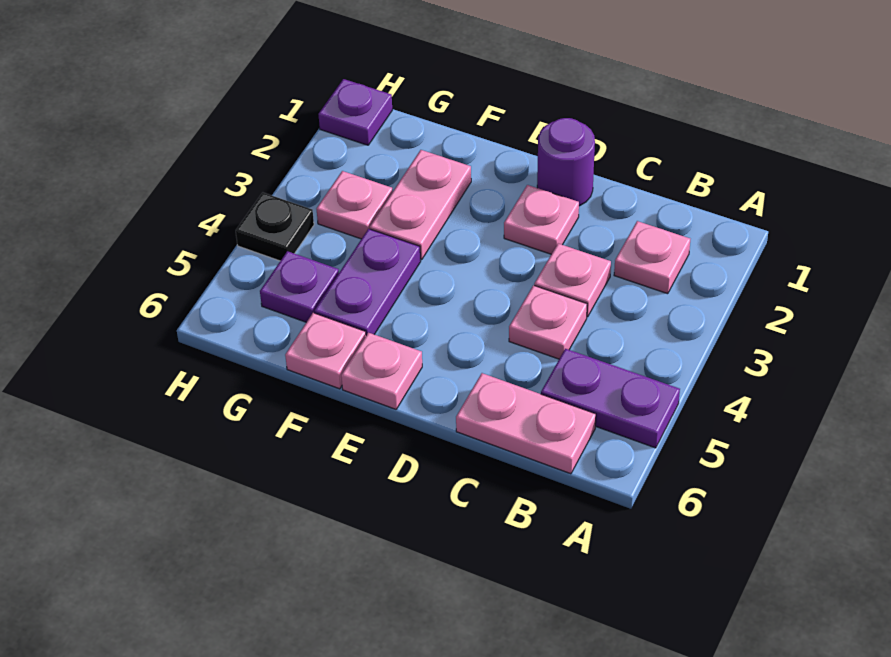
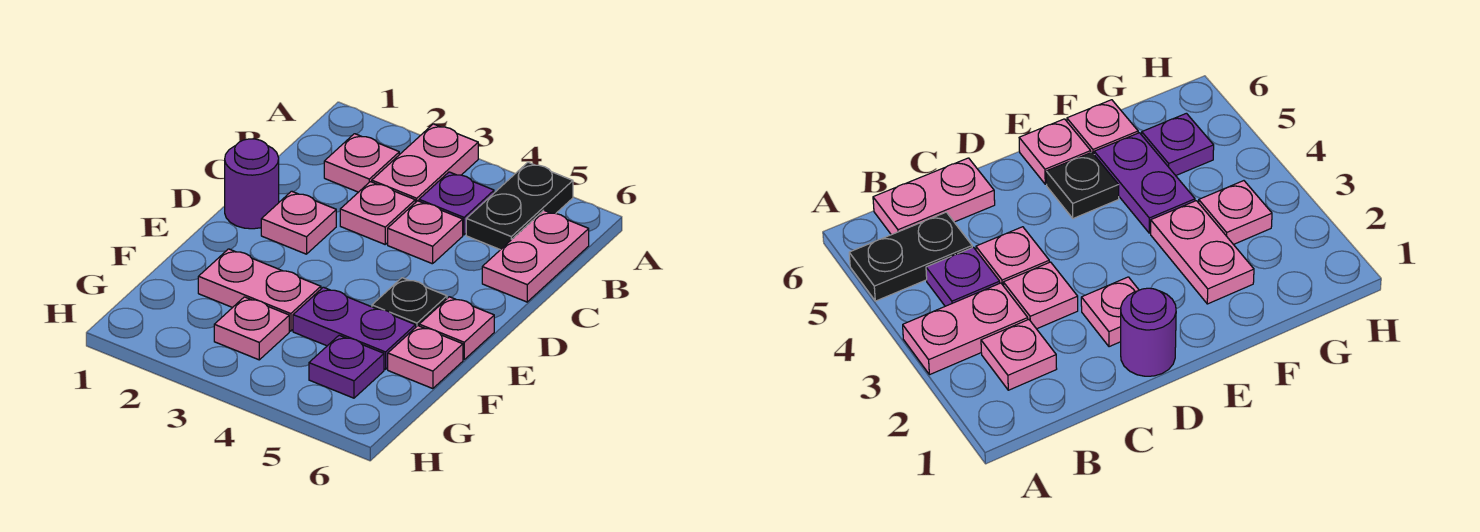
none -> pink 1x2 plate [372,124,478,203]
purple 1x2 plate [541,349,680,448] -> black 1x2 plate [466,162,573,250]
purple 1x1 plate [318,79,392,145] -> purple 1x1 plate moved to [419,172,494,235]
black 1x1 plate [236,193,314,261] -> black 1x1 plate moved to [372,278,447,327]

